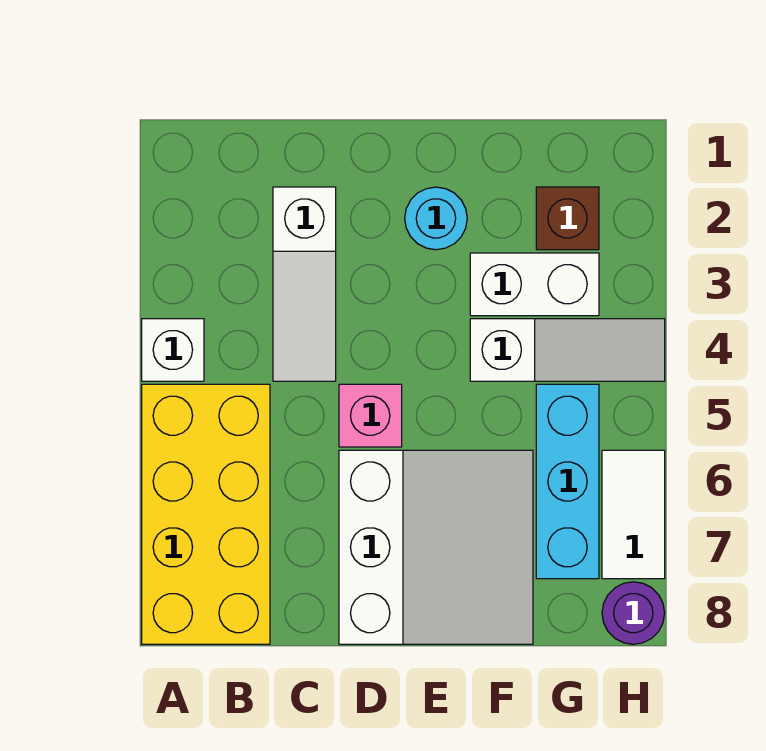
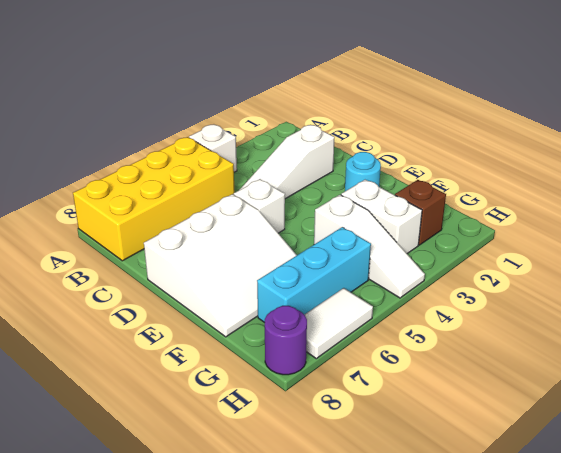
pink 1x1 brick [339,384,402,447] -> white 1x1 brick [234,179,285,233]

